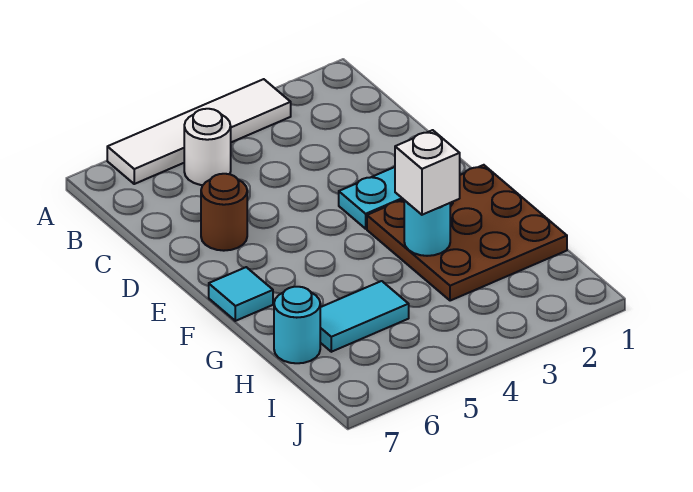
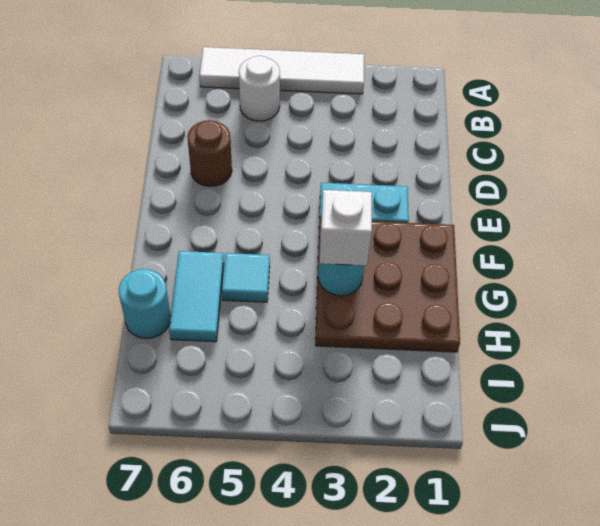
cyan 1x1 tile [209,267,273,321] -> cyan 1x1 tile moved to [222,253,270,302]
cyan 1x2 tile [320,281,409,352] -> cyan 1x2 tile turned to [169,251,224,342]

